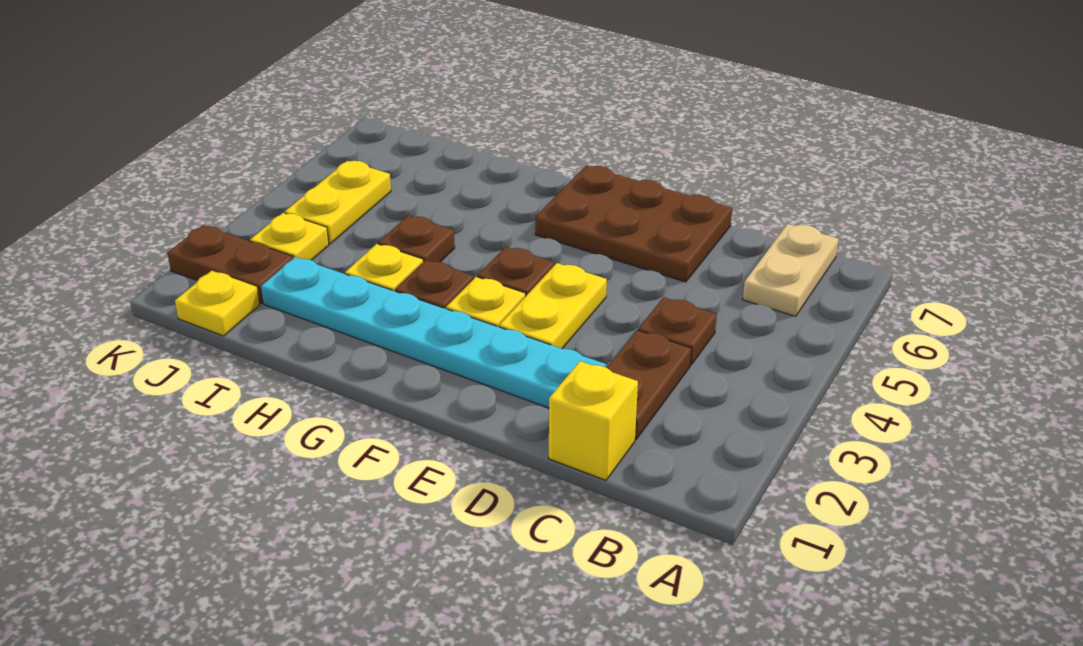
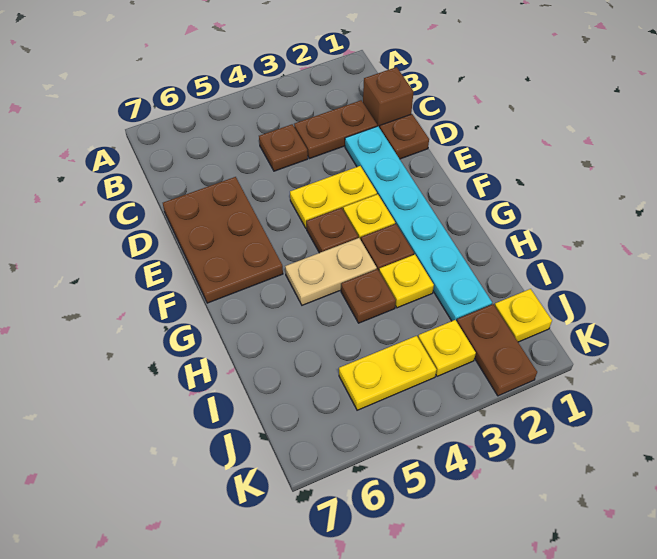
tan 1x2 plate [743,224,839,316] -> tan 1x2 plate moved to [285,238,377,305]
yellow 1x1 brick [549,361,638,480] -> brown 1x1 brick [363,67,413,128]
none -> brown 1x1 plate [380,114,429,159]

